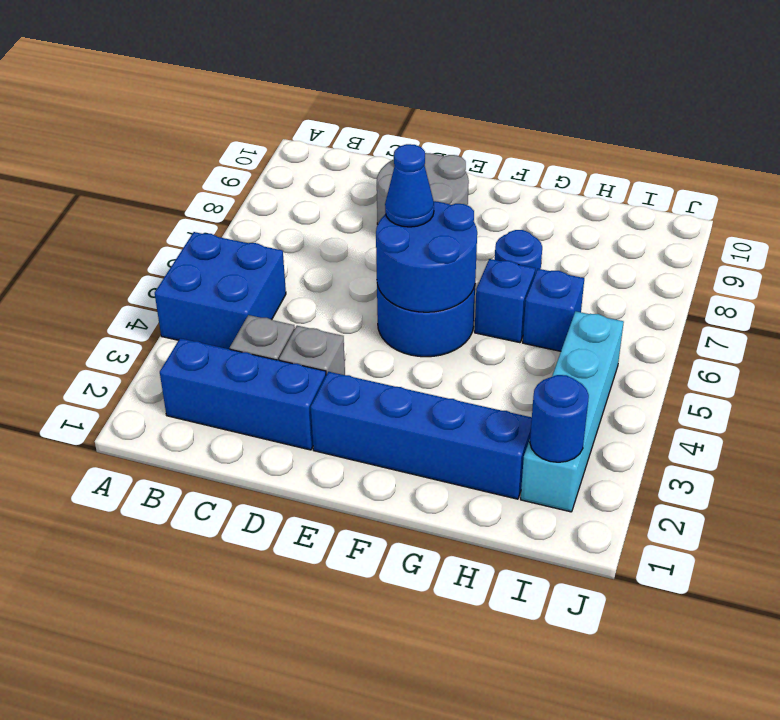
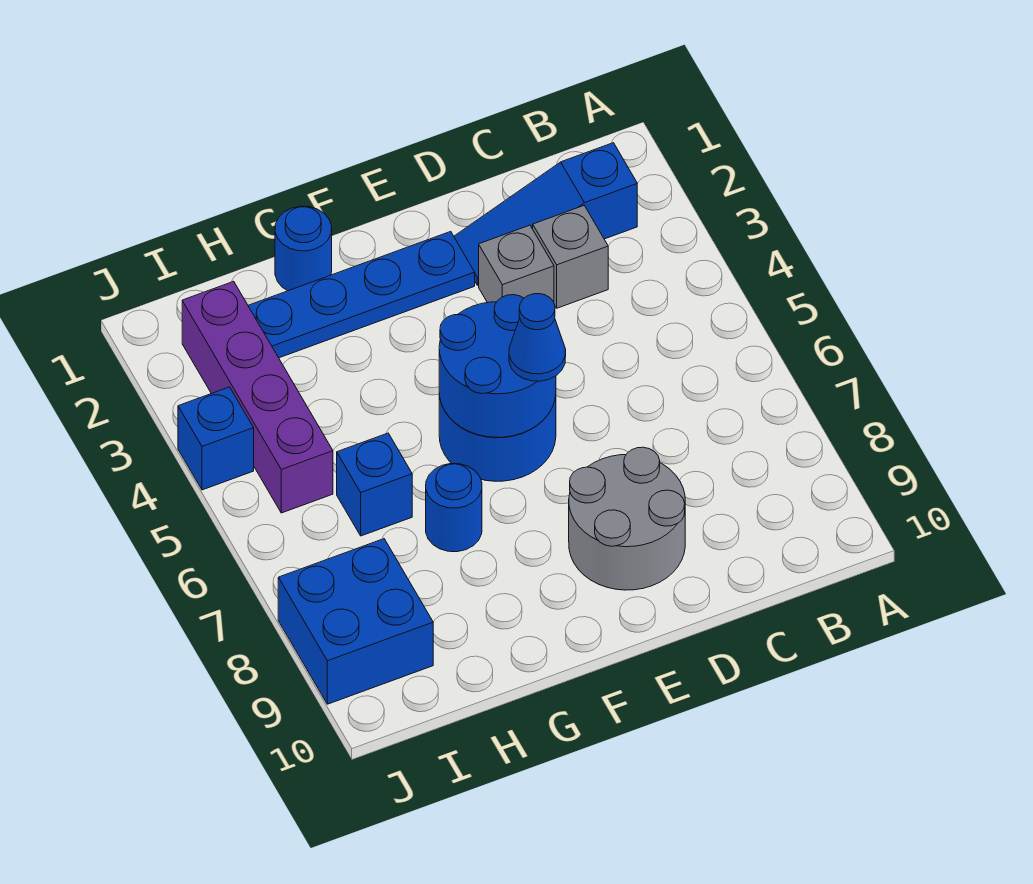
blue 2x2 brick [155,232,286,349] -> blue 2x2 brick moved to [278,539,433,704]
blue 1x3 brick [160,338,326,450] -> blue 1x3 slope [454,143,637,285]
blue 1x4 brick [311,372,532,499] -> blue 1x4 plate [248,232,475,358]
blue 1x1 brick [475,259,535,343] -> blue 1x1 brick moved to [178,387,254,490]
cyan 1x4 brick [521,311,624,512] -> purple 1x4 brick [182,281,333,513]
blue 1x1 round brick [530,375,589,462] -> blue 1x1 round brick moved to [275,206,332,291]

